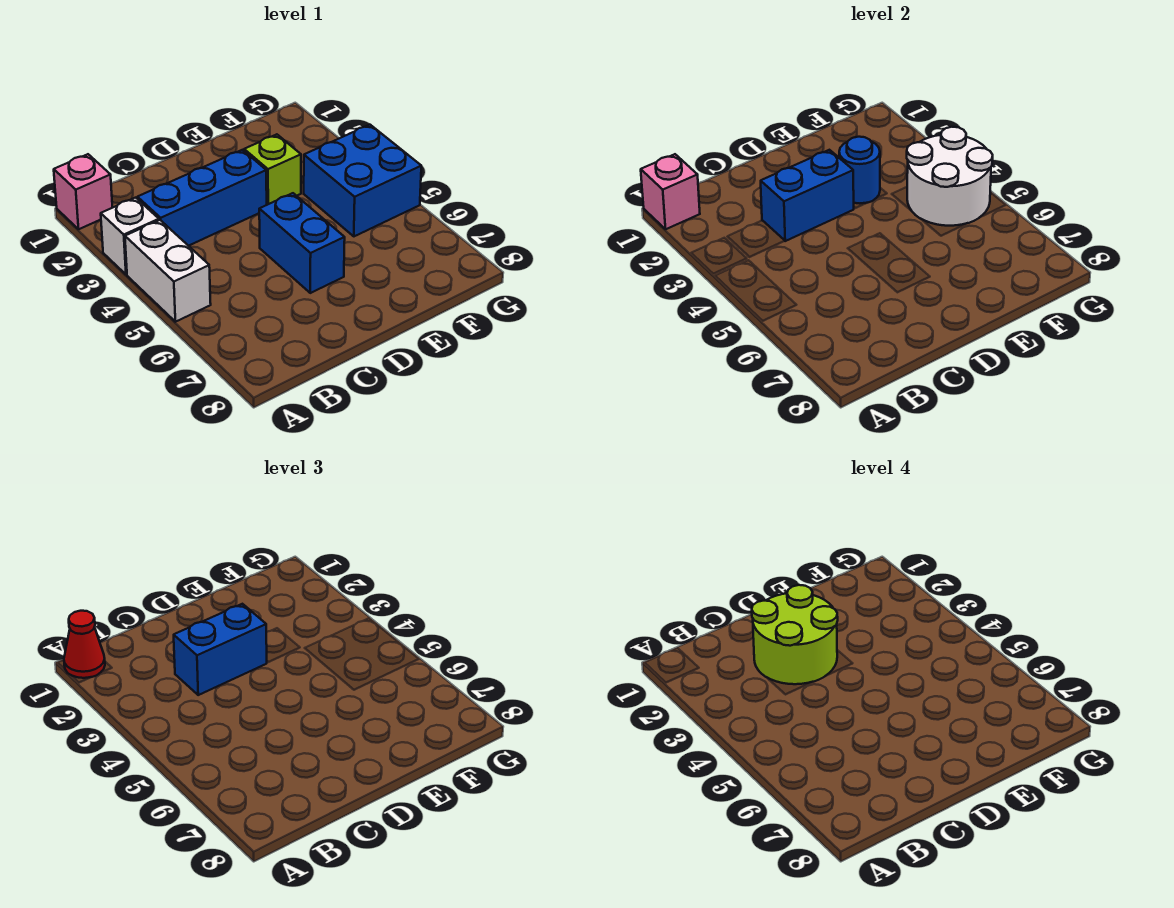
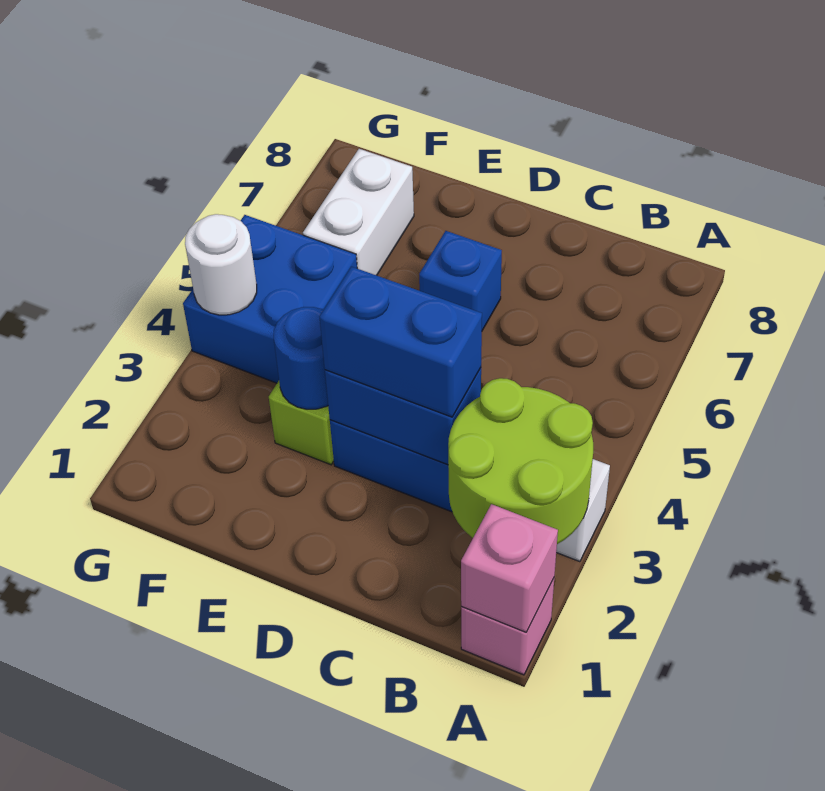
red 1x1 cone [64,611,105,678] -> none
white 1x2 brick [125,220,211,322] -> white 1x2 brick moved to [303,149,414,275]
lime 2x2 round brick [752,585,838,684] -> lime 2x2 round brick moved to [448,378,593,544]
blue 1x2 brick [259,193,345,293] -> blue 1x1 brick [419,231,502,330]
white 2x2 round brick [907,127,993,226] -> white 1x1 round brick [185,214,257,315]

